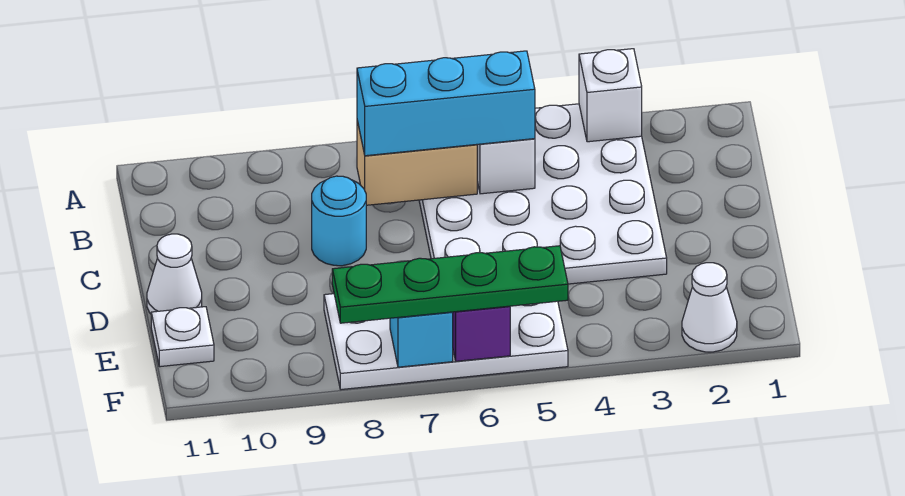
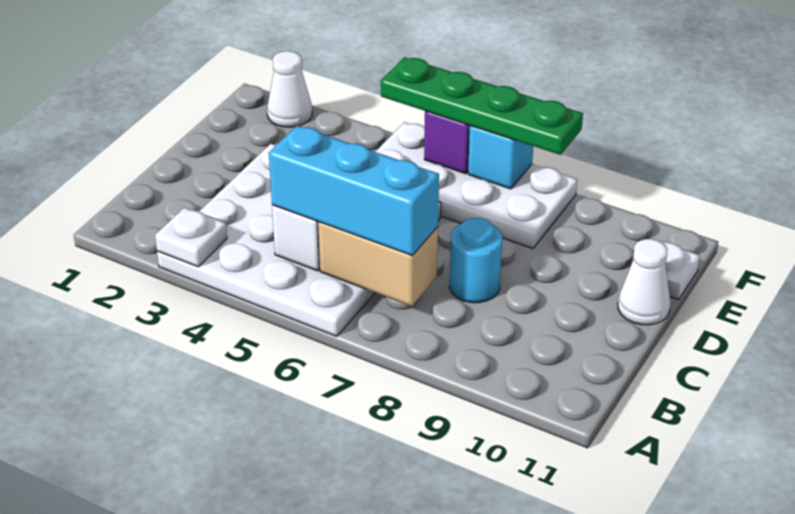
white 1x1 brick [579,49,642,142] -> white 1x1 plate [155,208,227,267]

